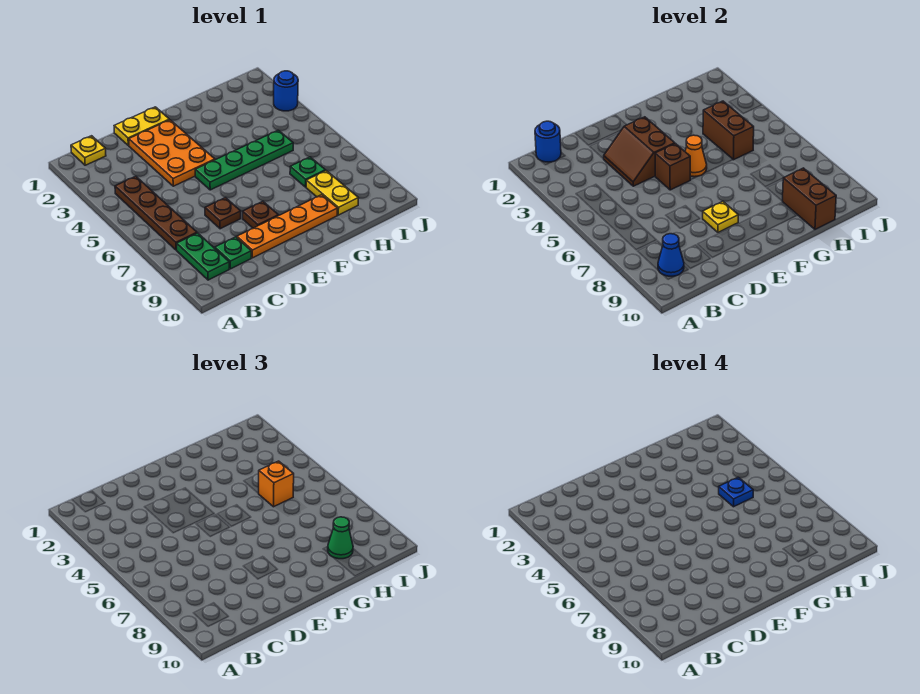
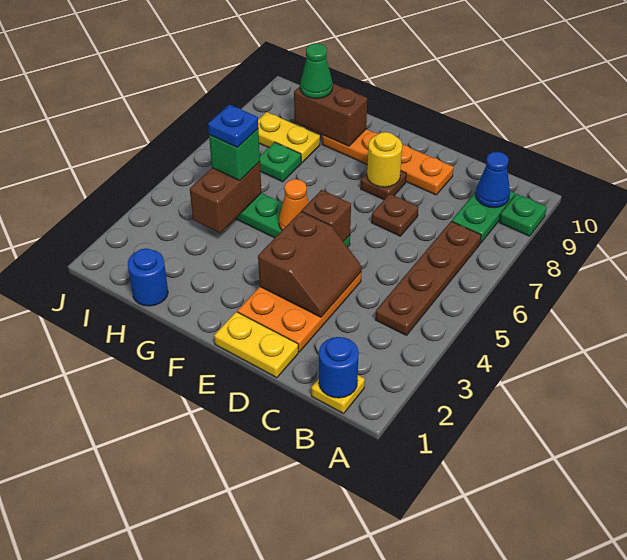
green 1x1 plate [215,237,251,269] -> green 1x1 plate moved to [499,194,547,236]
yellow 1x1 plate [703,201,738,232] -> yellow 1x1 round brick [367,132,402,187]
orange 1x1 brick [258,461,294,507] -> green 1x1 brick [209,129,260,181]
yellow 1x2 plate [306,171,358,215] -> yellow 1x2 plate turned to [258,112,320,163]
brown 1x2 brick [783,168,836,229] -> brown 1x2 brick turned to [294,84,367,146]
blue 1x1 round brick [274,71,298,111] -> blue 1x1 round brick moved to [128,248,168,306]

